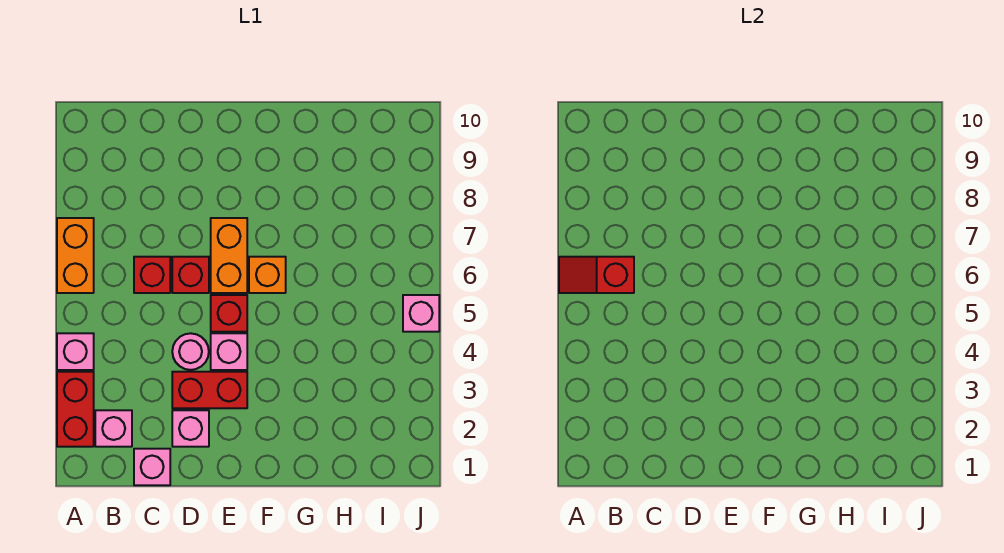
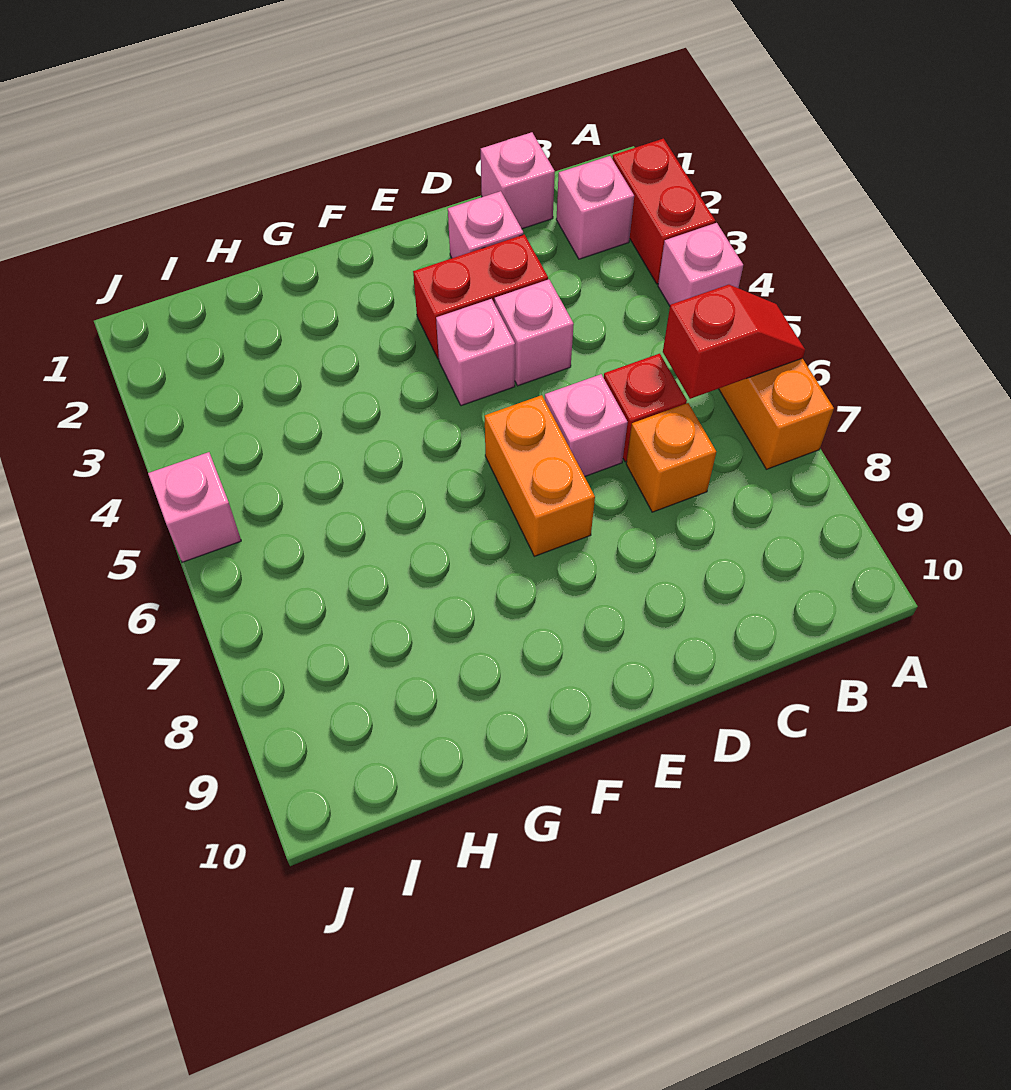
pink 1x1 round brick [172,333,209,370] -> pink 1x1 brick [494,279,574,386]
red 1x1 brick [172,257,209,293] -> pink 1x1 brick [545,374,628,476]
red 1x1 brick [211,295,247,332] -> none
orange 1x1 brick [249,257,286,293] -> orange 1x1 brick moved to [626,403,716,512]

